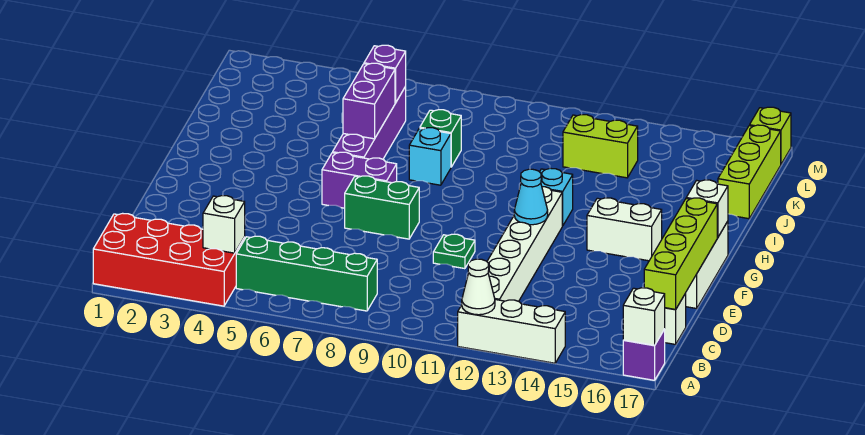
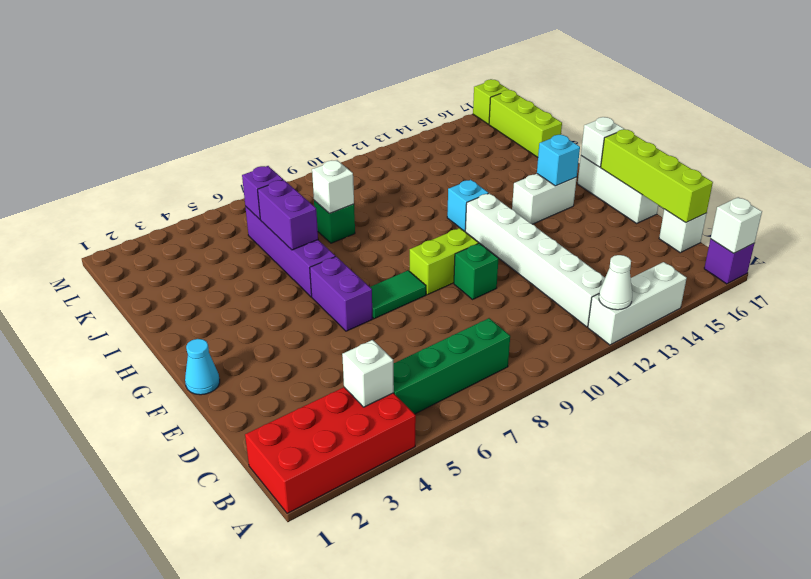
green 1x1 plate [433,234,475,269] -> green 1x1 brick [454,243,498,299]
green 1x2 brick [345,176,419,239] -> green 1x2 tile [370,270,426,319]
cyan 1x1 cone [514,169,548,225] -> cyan 1x1 cone moved to [185,339,220,395]
purple 1x2 brick [322,152,397,208] -> purple 1x2 brick turned to [310,257,373,331]
cyan 1x1 brick [409,128,451,185] -> cyan 1x1 brick moved to [537,135,580,186]
none -> white 1x1 brick [312,160,354,213]
lime 1x2 brick [563,115,638,178] -> lime 1x2 brick moved to [410,228,478,295]

